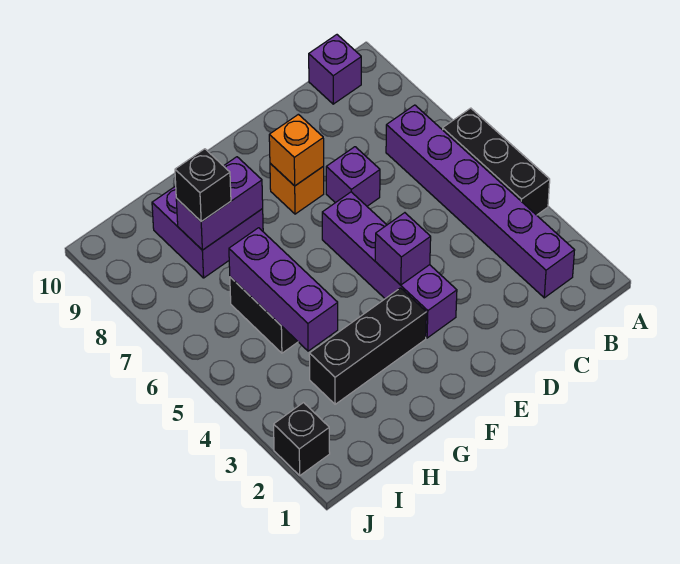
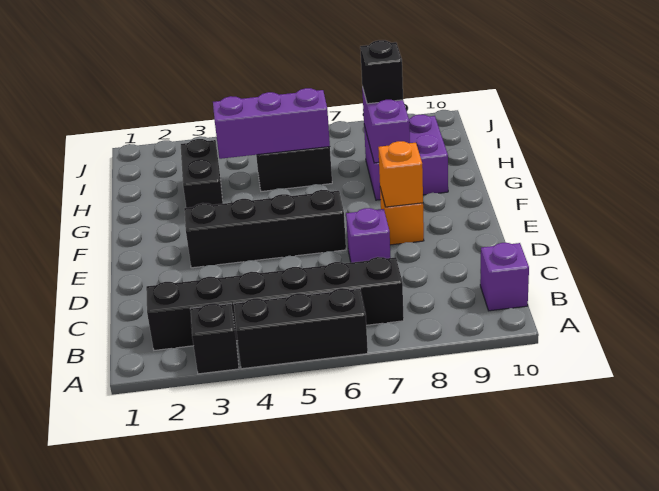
purple 1x6 brick [386,105,575,298] -> black 1x6 brick [146,257,404,350]
purple 1x4 brick [322,192,457,338] -> black 1x4 brick [184,190,346,268]
purple 1x1 brick [375,213,431,285] -> none
black 1x3 brick [309,288,426,404] -> black 1x2 brick [181,139,223,208]
black 1x1 brick [274,403,330,475] -> black 1x1 brick moved to [190,304,239,374]

